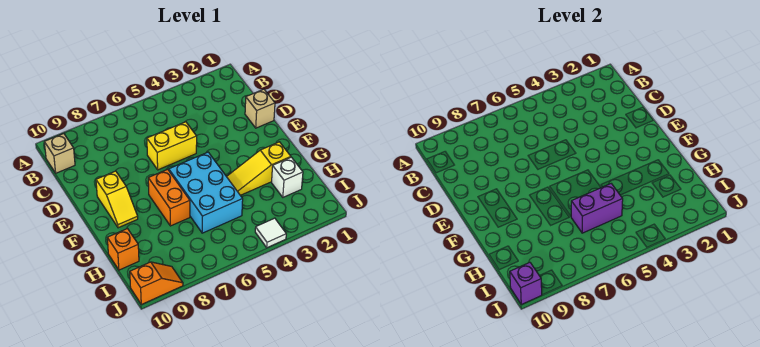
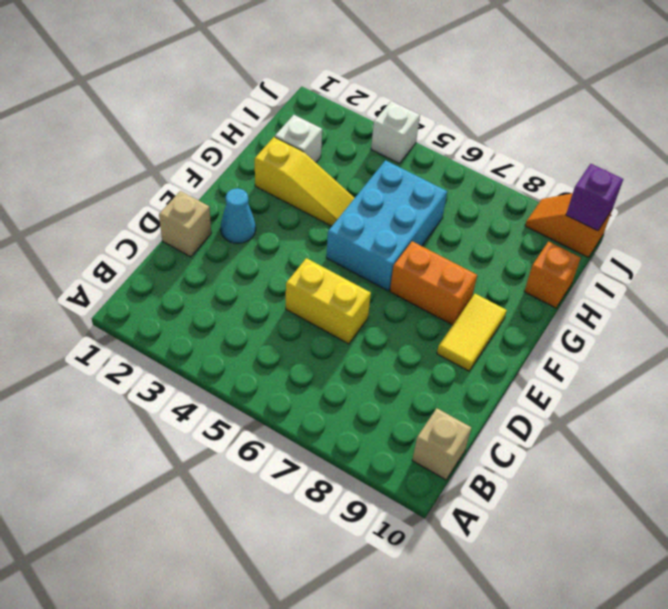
none -> cyan 1x1 cone [221,188,256,243]
yellow 1x2 slope [96,171,138,228] -> yellow 1x2 tile [437,294,507,371]
orange 1x2 brick [148,169,190,226] -> orange 1x2 brick turned to [390,241,477,325]
purple 1x2 brick [571,184,623,233] -> none
white 1x1 tile [255,218,286,248] -> white 1x1 brick [371,101,420,164]

